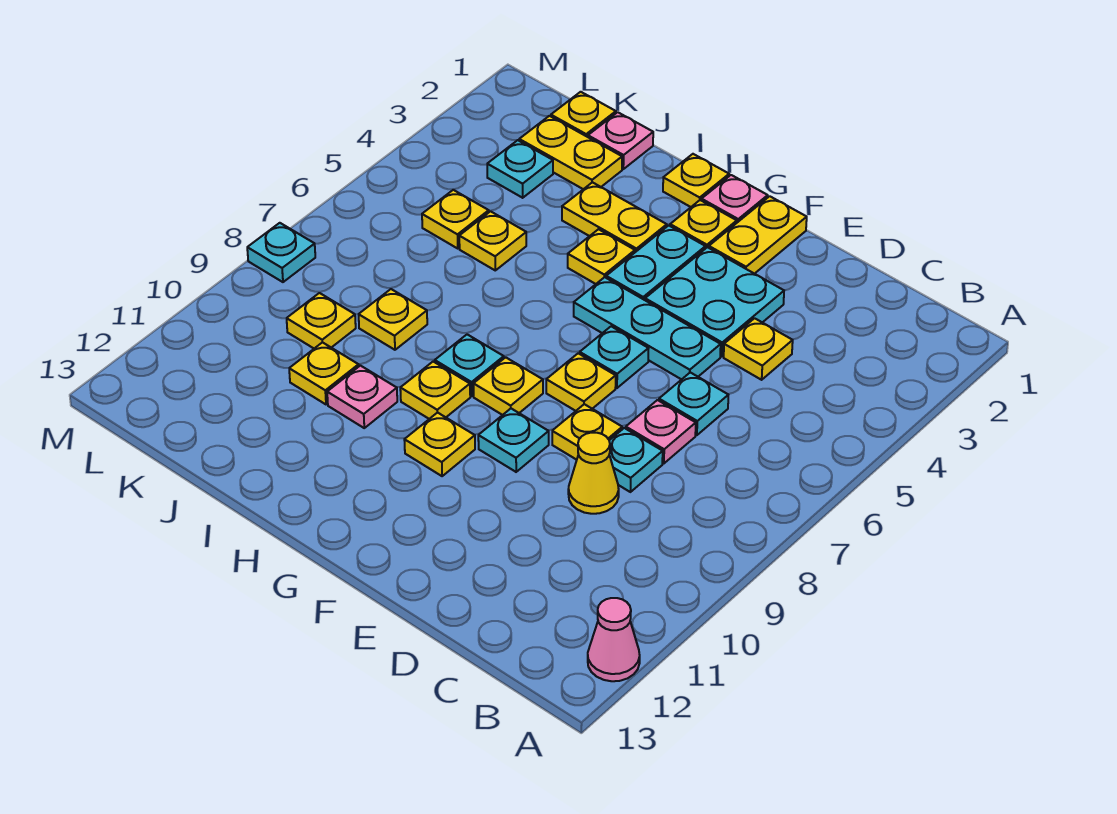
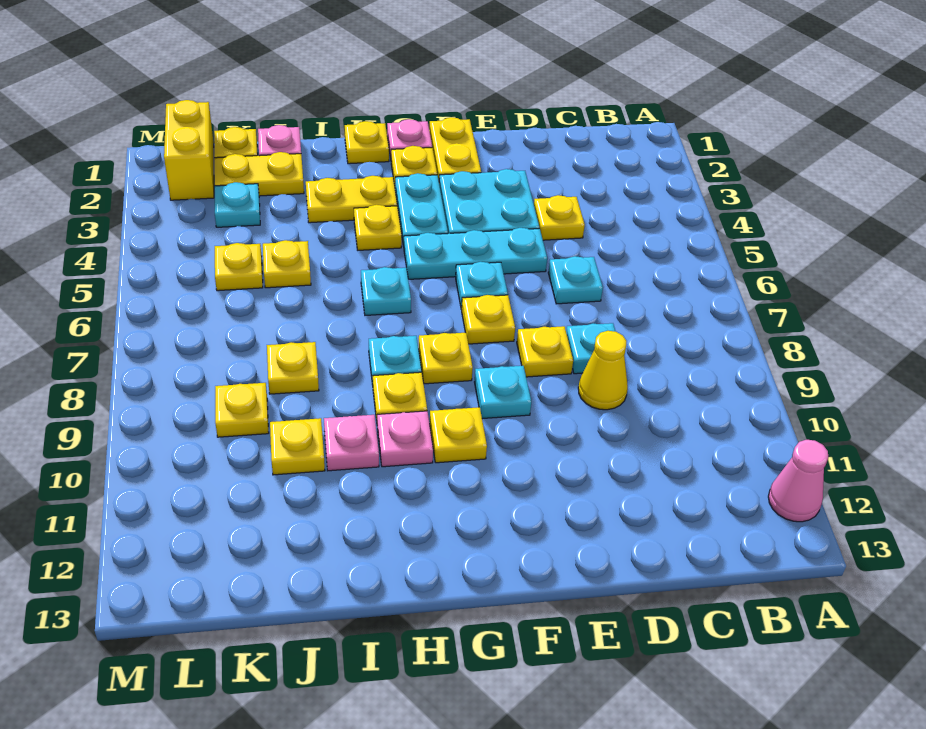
pink 1x1 plate [626,400,696,463] -> pink 1x1 plate moved to [377,411,433,467]
none -> yellow 1x2 brick [164,100,214,200]
cyan 1x1 plate [247,223,315,282] -> cyan 1x1 plate moved to [361,267,411,315]

